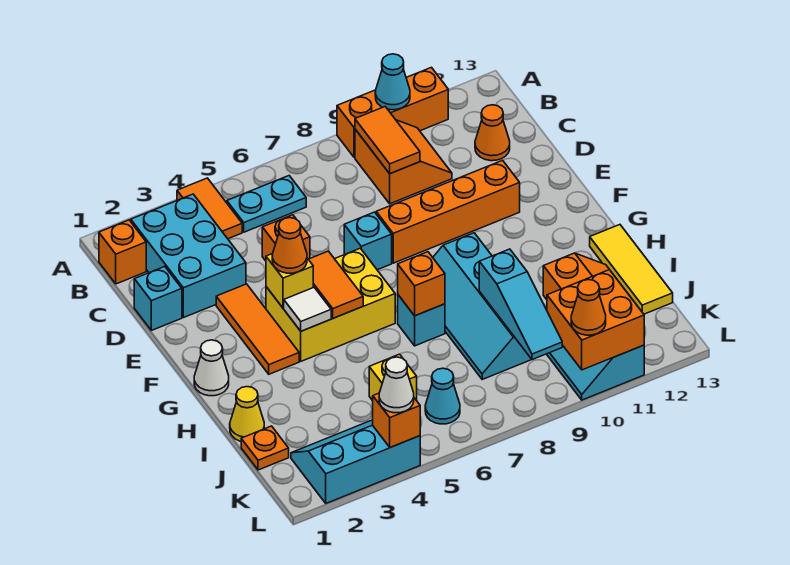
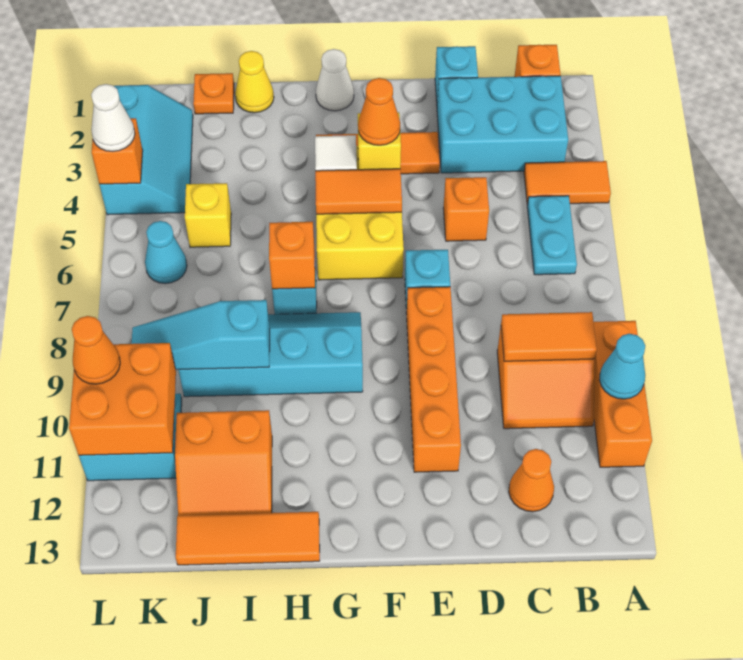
yellow 1x3 tile [590,225,673,314] -> orange 1x3 tile [176,512,320,565]

